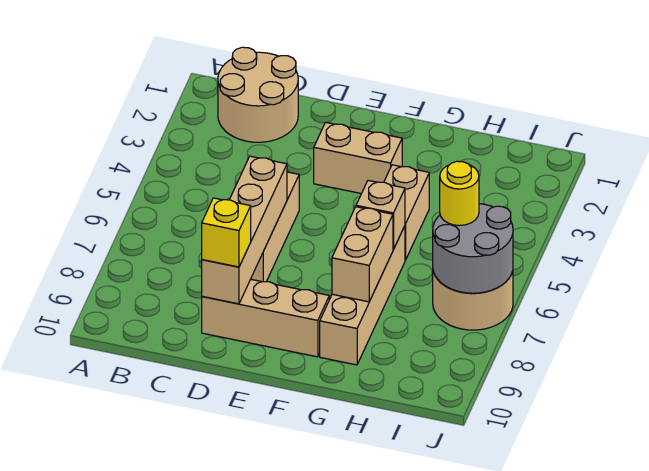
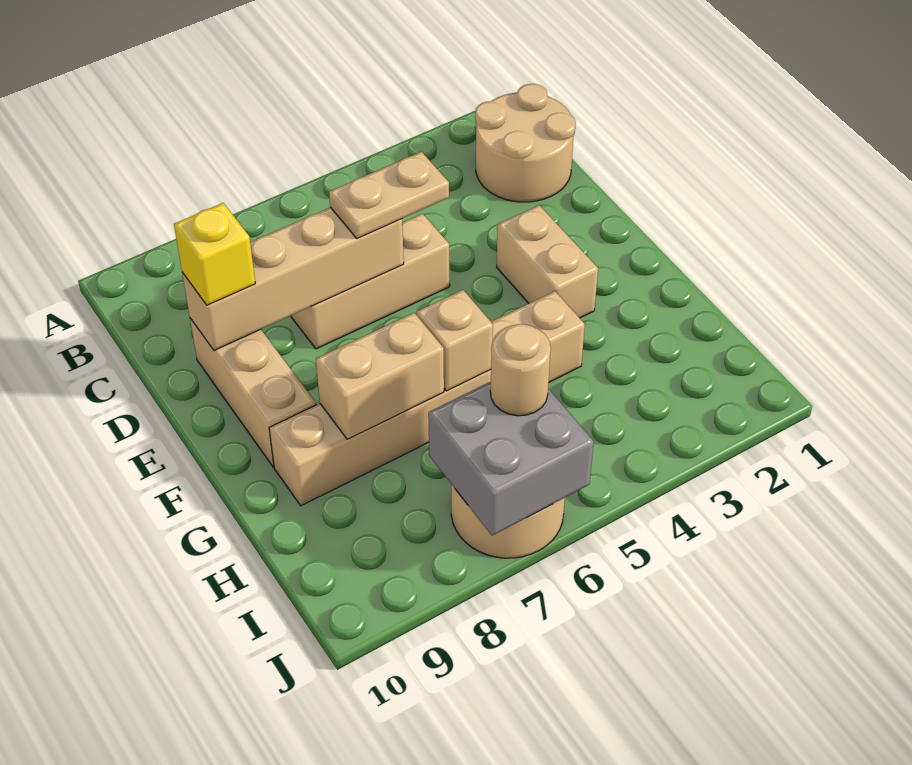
none -> tan 1x2 plate [329,152,449,238]
grey 2x2 round brick [433,204,513,293] -> grey 2x2 brick [428,382,594,536]
yellow 1x1 round brick [440,161,479,226] -> tan 1x1 round brick [490,324,551,416]

